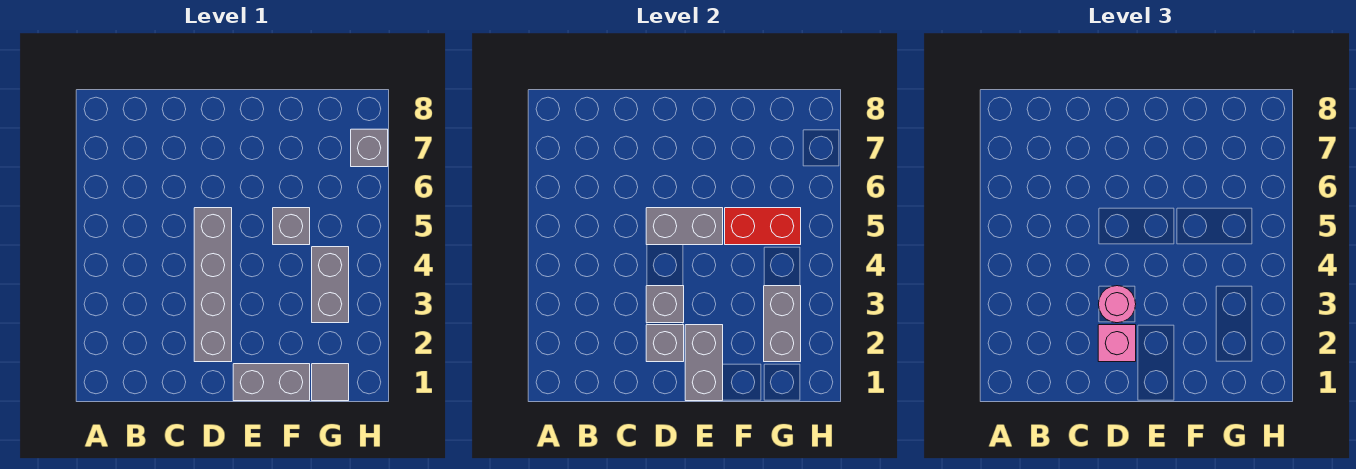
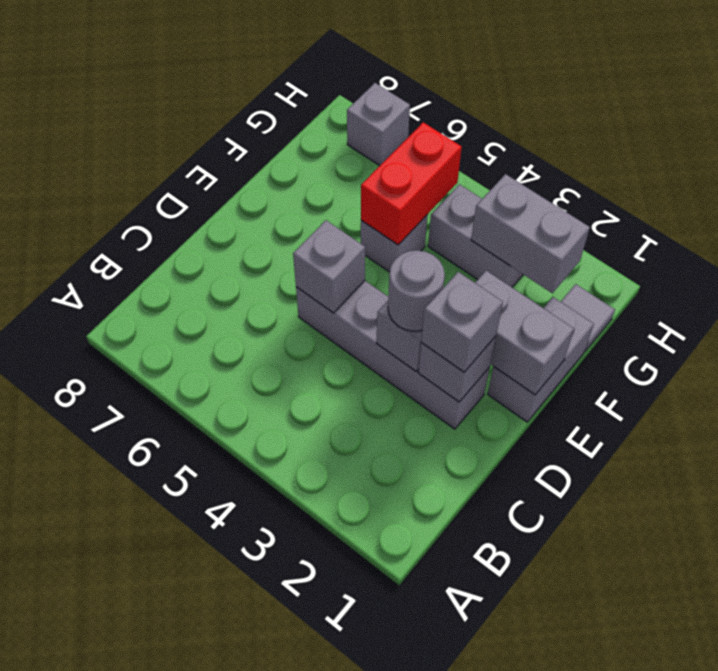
pink 1x1 brick [1098,325,1136,362] -> grey 1x1 brick [421,272,503,372]
pink 1x1 round brick [1099,286,1136,323] -> grey 1x1 round brick [388,250,445,331]
grey 1x2 brick [646,208,723,245] -> grey 1x1 brick [293,220,365,313]

